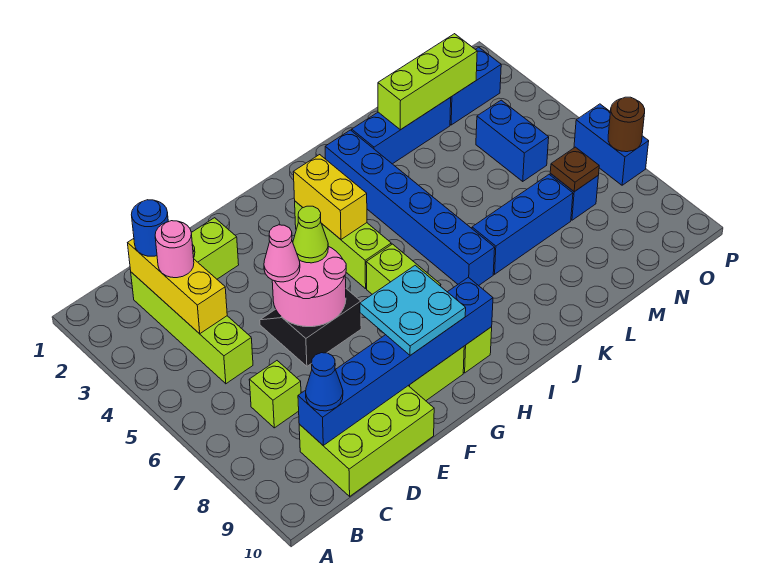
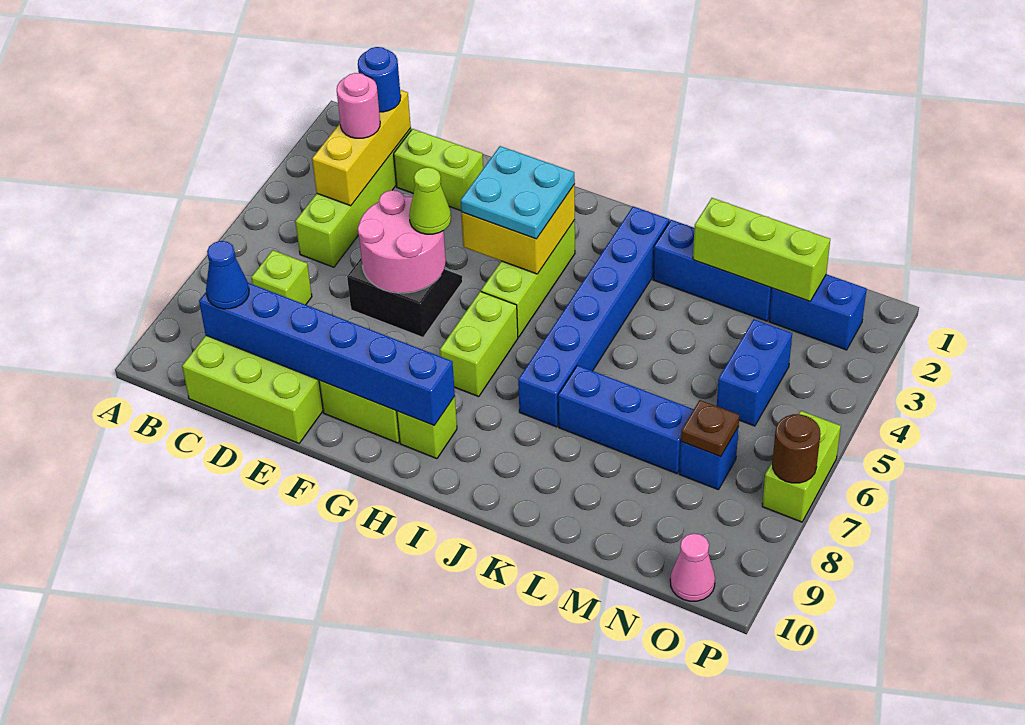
pink 1x1 cone [264,225,300,282] -> pink 1x1 cone moved to [670,533,715,601]
cyan 2x2 plate [360,265,466,355] -> cyan 2x2 plate moved to [461,146,575,239]
yellow 1x2 brick [293,155,367,239] -> yellow 2x2 brick [461,184,575,274]
blue 1x2 brick [574,104,649,185] -> lime 1x2 brick [762,411,841,522]

